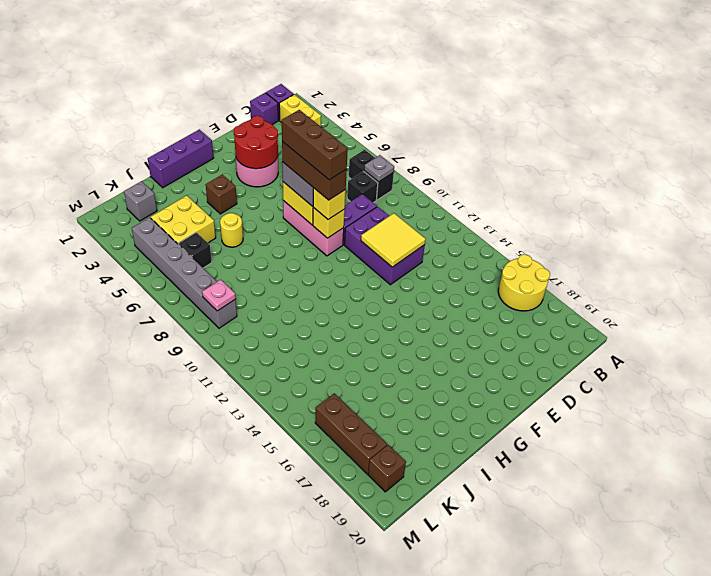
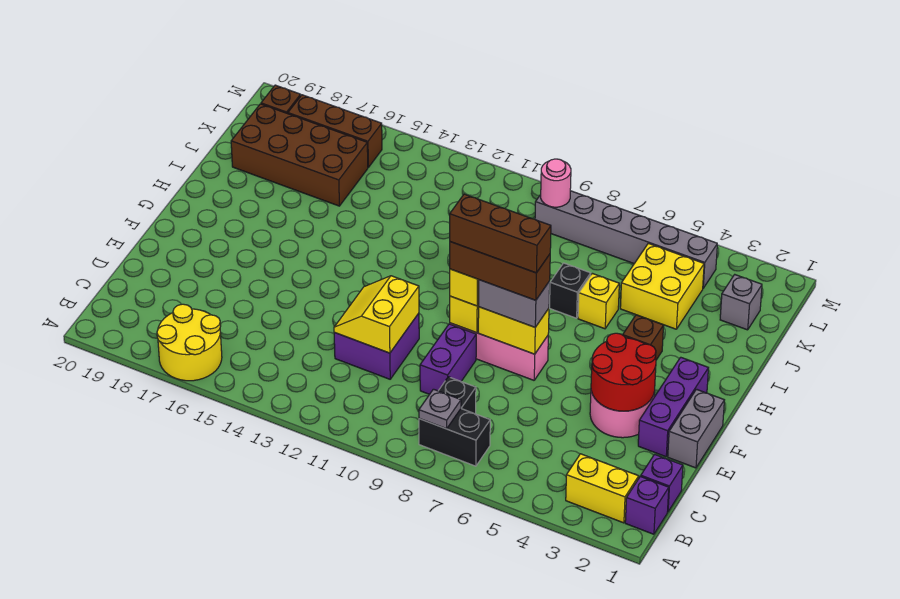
purple 2x3 brick [344,207,425,285] -> purple 2x2 brick [334,313,419,379]
yellow 2x2 tile [361,213,426,267] -> yellow 2x2 slope [334,276,419,353]
none -> grey 1x2 brick [668,389,724,468]
purple 1x3 brick [148,129,214,188] -> purple 1x3 brick moved to [638,357,708,457]
yellow 1x1 round brick [220,213,243,247] -> yellow 1x1 brick [578,273,619,329]
none -> brown 2x4 brick [231,104,368,206]
black 1x1 brick [178,232,212,268] -> black 1x1 brick moved to [549,263,591,318]
pink 1x1 plate [202,280,236,311] -> pink 1x1 round brick [541,159,571,207]

